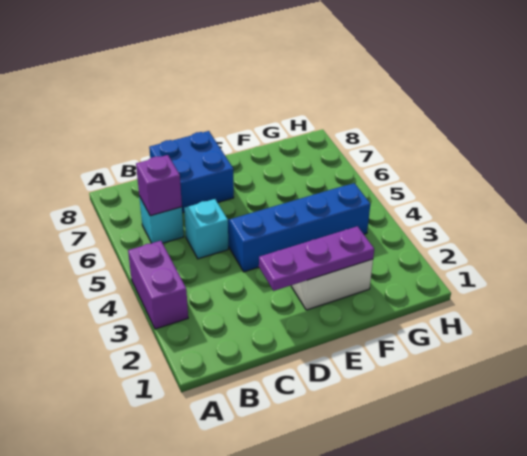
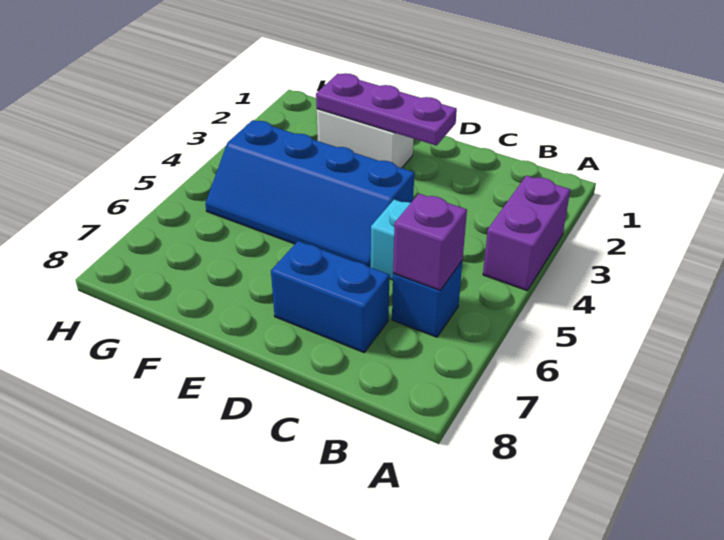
cyan 1x1 brick [139,196,184,243] -> blue 1x1 brick [392,260,463,337]
blue 2x2 brick [149,131,234,213] -> blue 1x2 brick [271,241,390,352]

